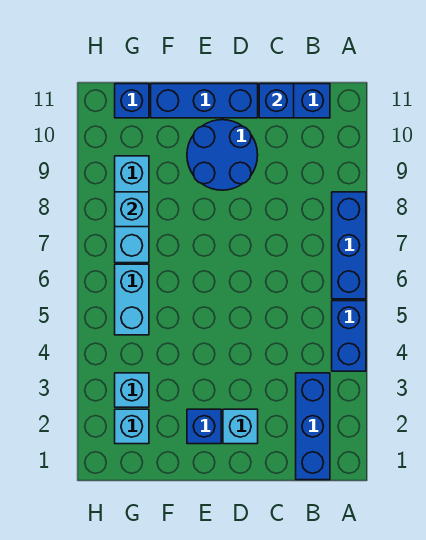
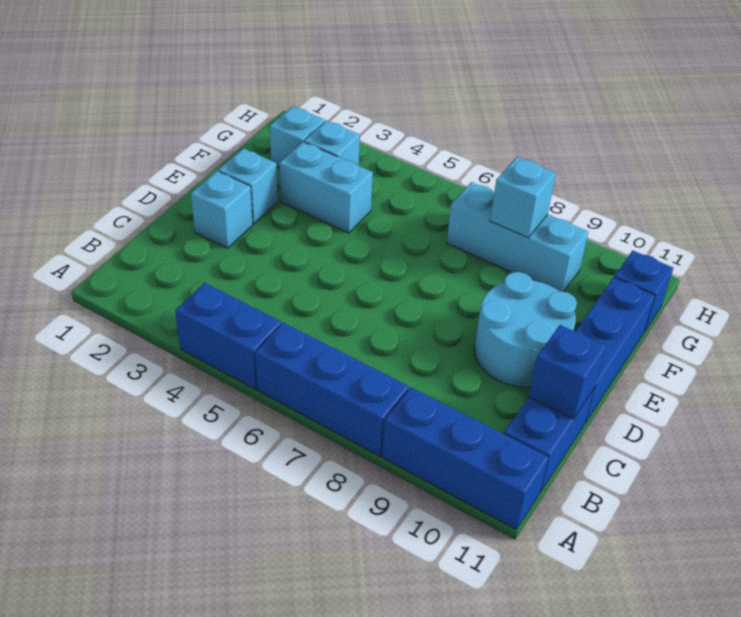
blue 1x3 brick [296,373,330,480] -> blue 1x3 brick moved to [382,387,549,529]
blue 2x2 round brick [187,120,258,190] -> cyan 2x2 round brick [475,272,577,387]
blue 1x1 brick [187,409,221,444] -> cyan 1x1 brick [218,148,278,224]
cyan 1x2 brick [115,264,149,335] -> cyan 1x2 brick moved to [279,142,373,233]

